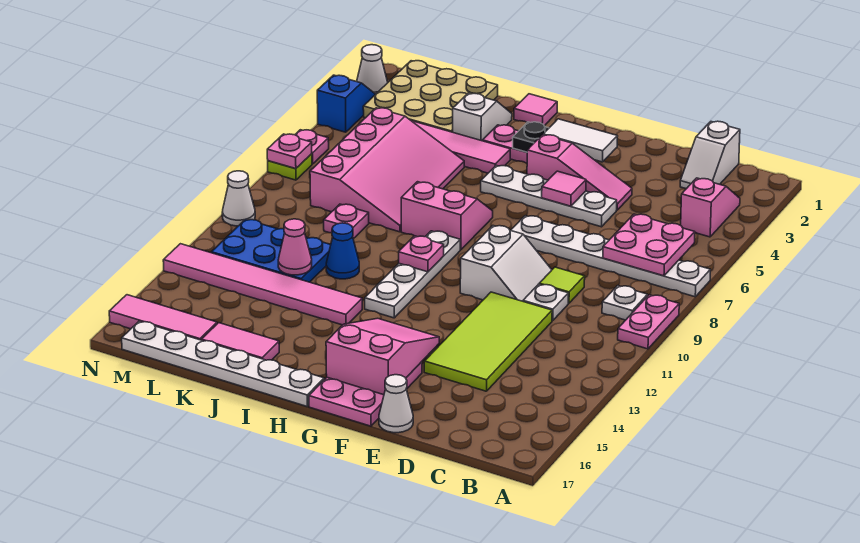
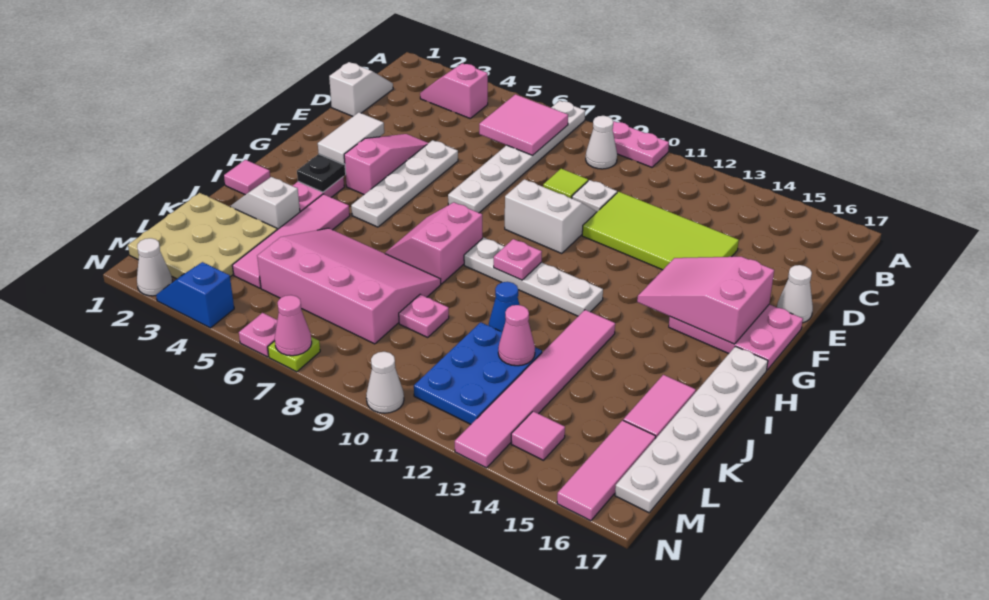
pink 2x2 plate [603,214,695,276] -> pink 2x2 tile [479,94,568,155]
white 1x1 plate [602,286,648,320] -> white 1x1 cone [586,116,617,169]
white 1x2 slope [680,121,740,189] -> white 1x2 slope turned to [329,62,393,116]
pink 1x1 tile [542,171,586,206] -> pink 1x1 tile moved to [511,411,565,460]
pink 1x1 plate [267,134,312,169] -> pink 1x1 cone [275,295,312,356]

